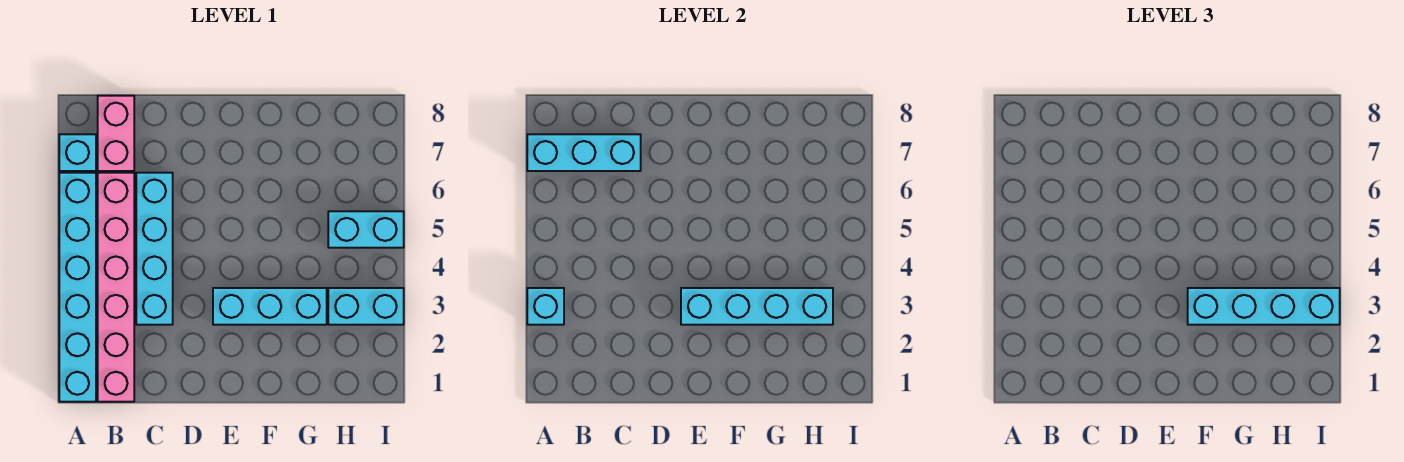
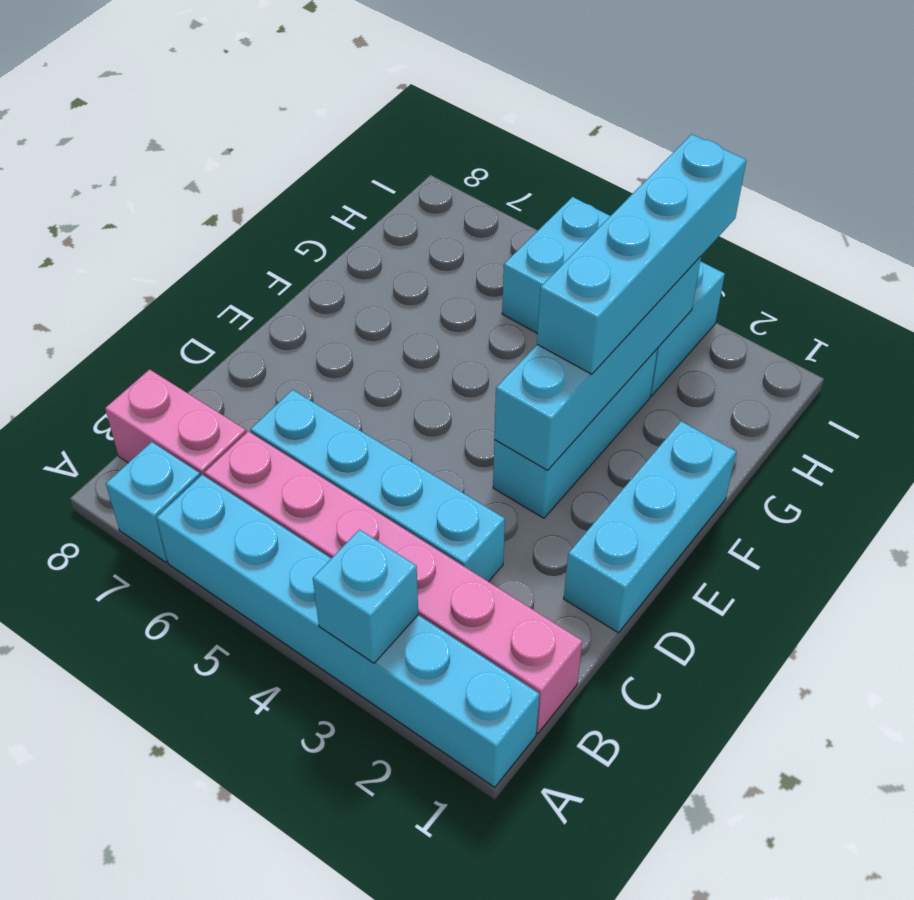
cyan 1x3 brick [527,134,641,171] -> cyan 1x3 brick moved to [564,421,736,633]

